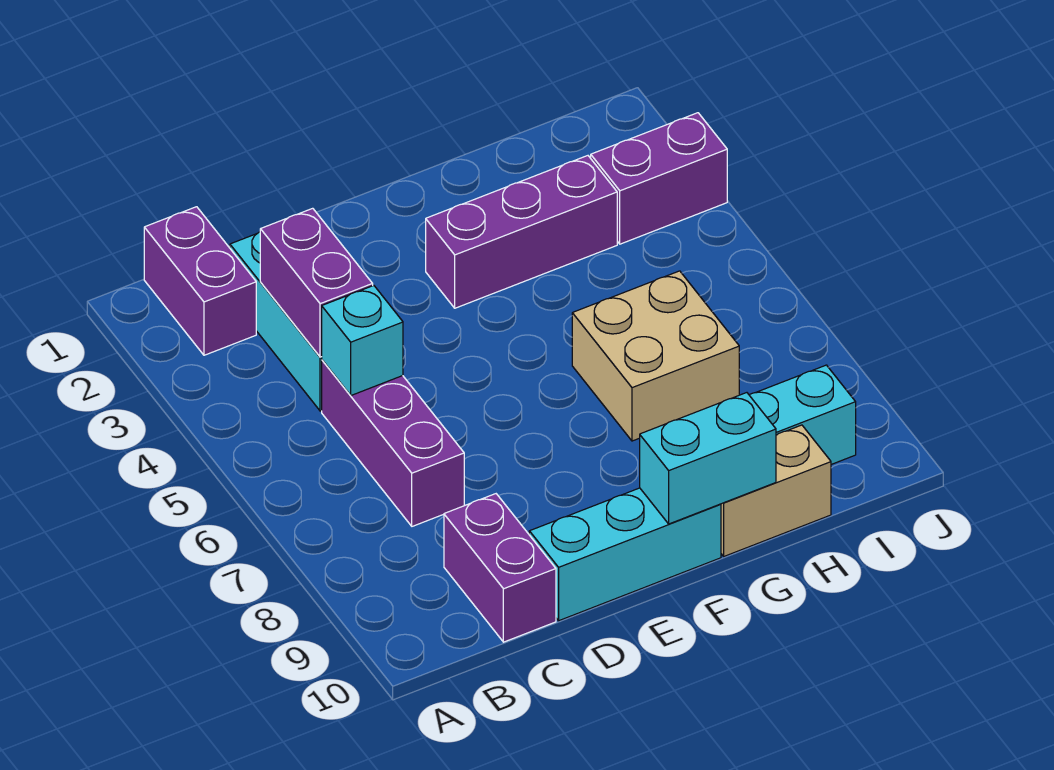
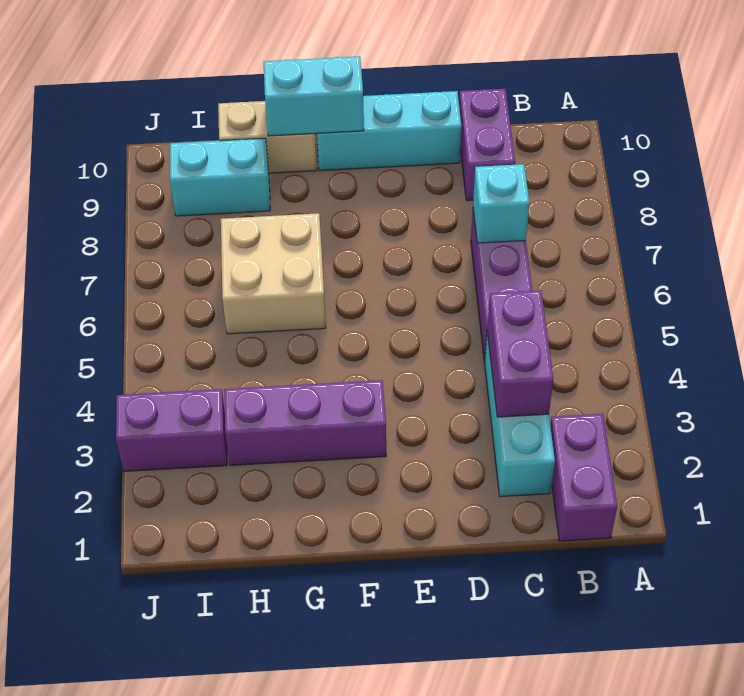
cyan 1x1 brick [322,286,403,395] -> cyan 1x1 brick moved to [473,164,529,243]

